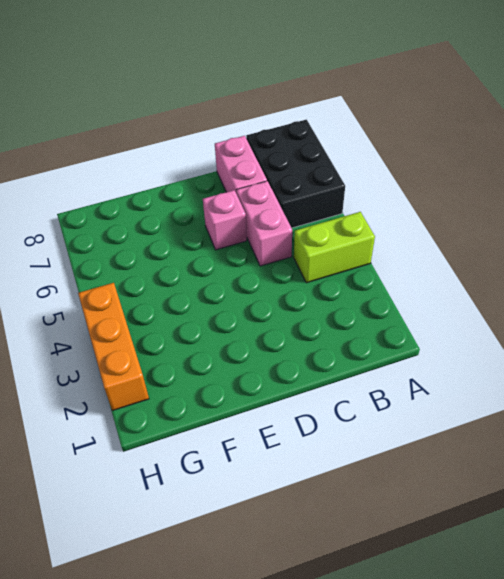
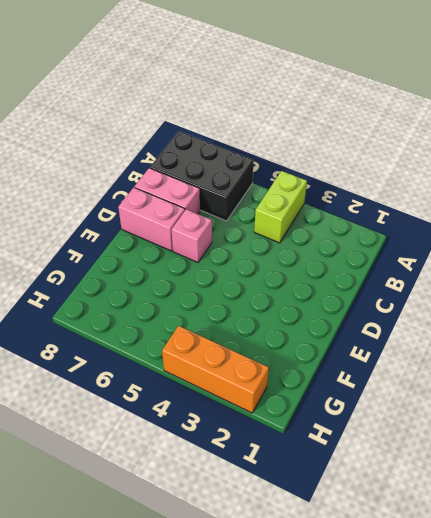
pink 1x2 brick [236,181,292,266] -> pink 1x2 brick moved to [118,188,185,251]

